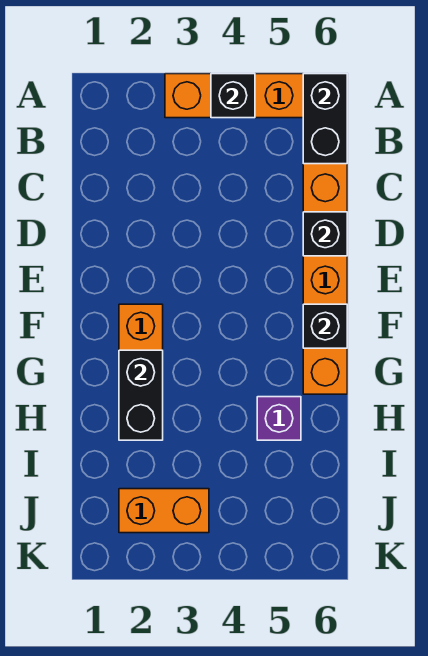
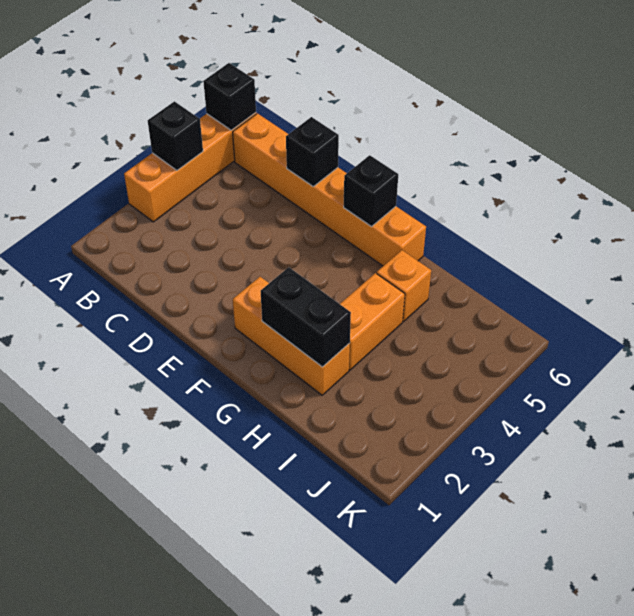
black 1x2 brick [303,74,347,164] -> black 1x1 brick [203,63,256,130]
purple 1x1 brick [257,397,301,440] -> orange 1x1 brick [377,250,431,321]
orange 1x2 brick [119,489,209,533] -> orange 1x2 brick moved to [340,273,405,370]

